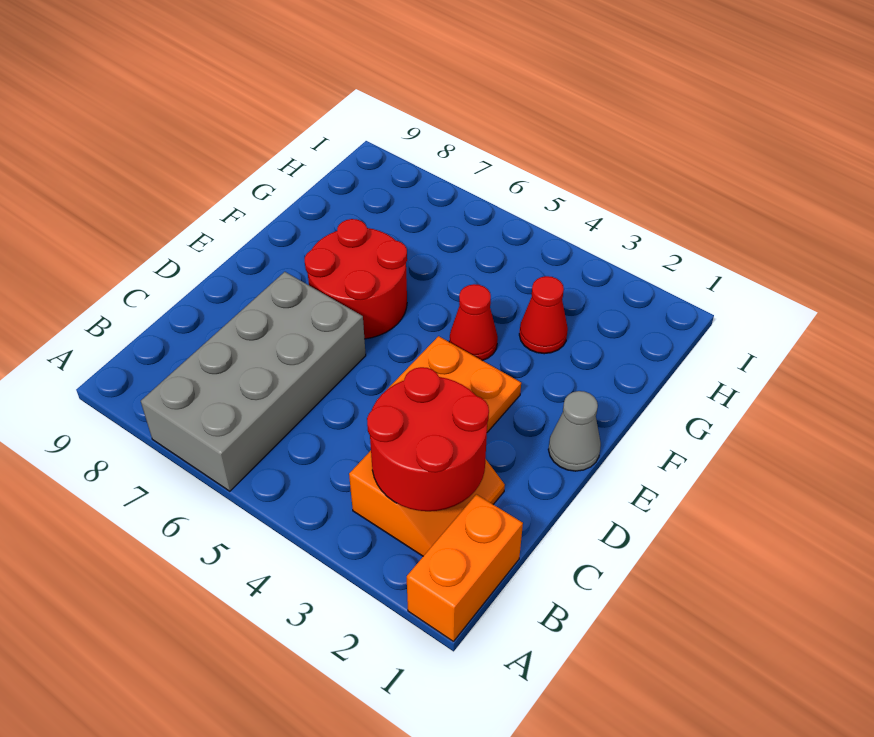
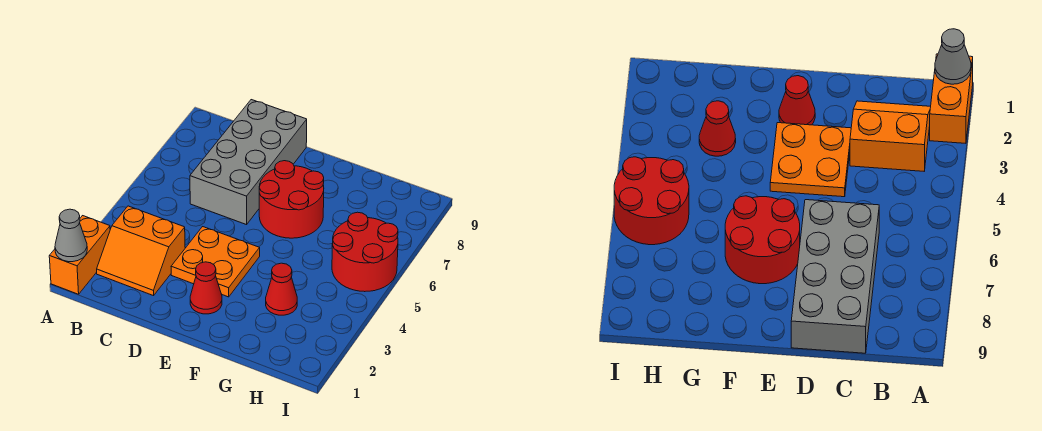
orange 1x2 brick [407,494,523,642] -> orange 1x2 brick turned to [49,216,110,294]
grey 2x4 brick [141,272,366,491] -> grey 2x4 brick turned to [190,100,307,225]
red 2x2 round brick [367,367,489,511] -> red 2x2 round brick moved to [332,212,398,292]
grey 1x1 cone [548,391,601,471] -> grey 1x1 cone moved to [55,209,87,262]
red 1x1 cone [449,284,498,361] -> red 1x1 cone moved to [190,262,222,314]

